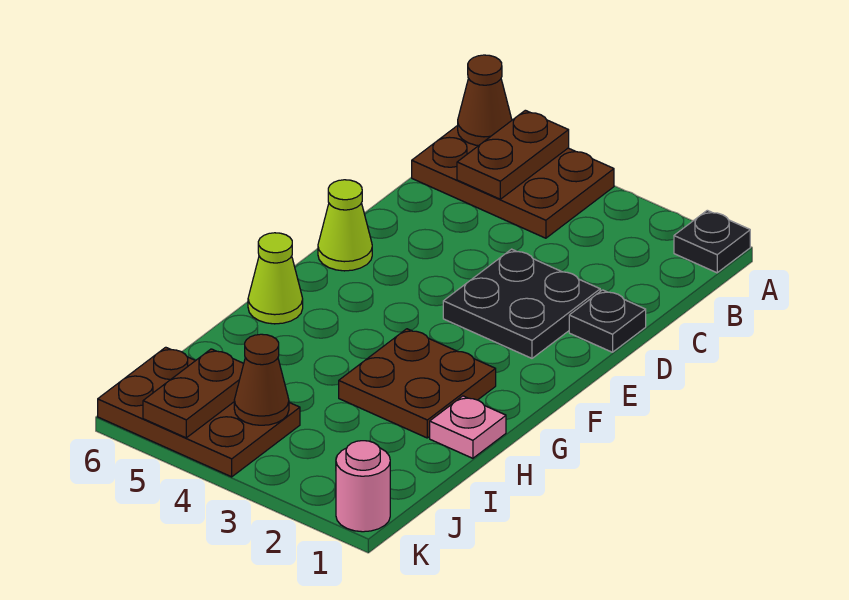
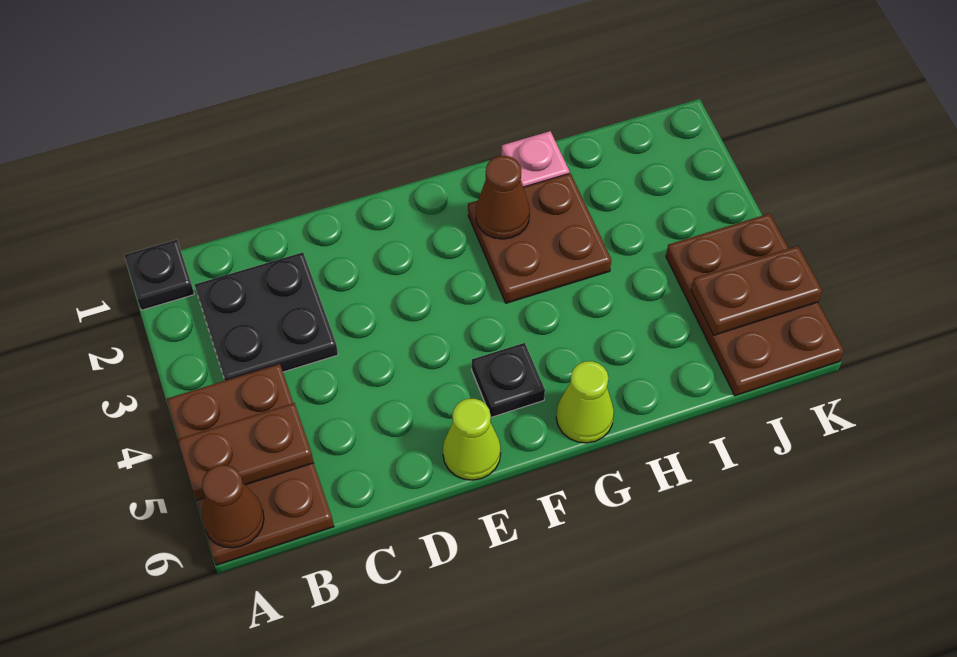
black 1x1 plate [569,290,646,352] -> black 1x1 plate moved to [472,343,545,417]
black 2x2 plate [443,249,600,358] -> black 2x2 plate moved to [195,252,338,381]
brown 1x1 cone [234,334,289,425] -> brown 1x1 cone moved to [476,156,530,239]
pink 1x1 round brick [336,441,390,532] -> none

